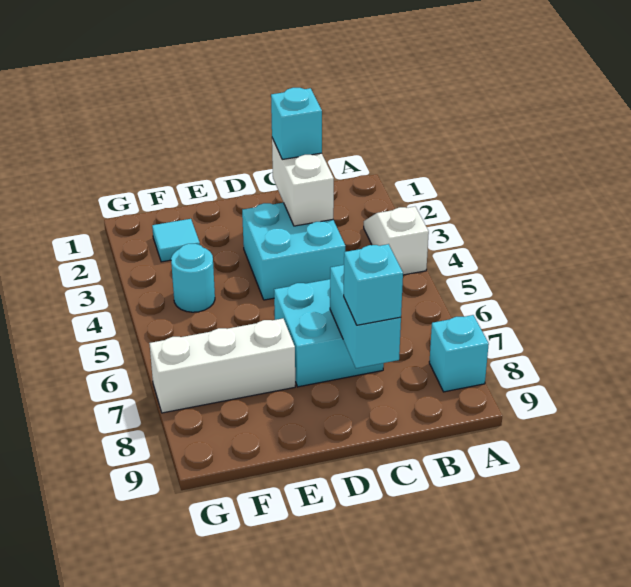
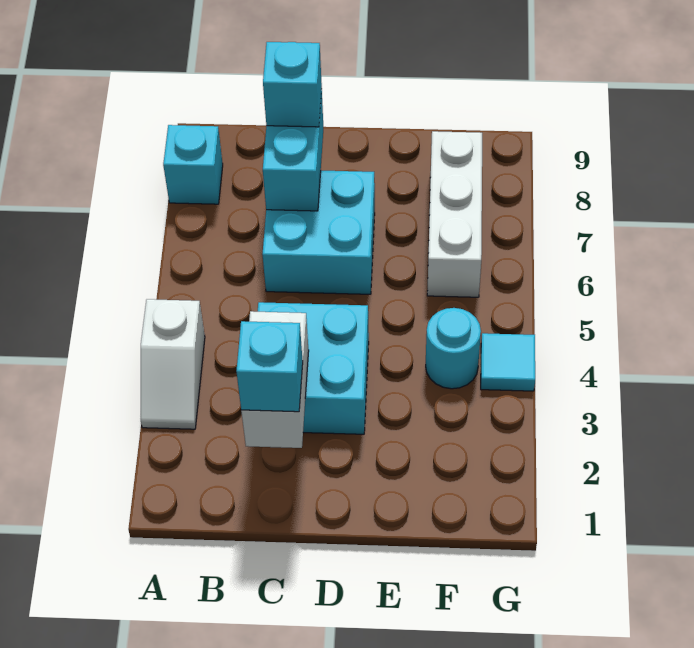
white 1x3 brick [149,319,295,413] -> white 1x3 brick turned to [427,131,482,297]
cyan 1x1 tile [152,219,200,262] -> cyan 1x1 tile moved to [481,333,535,391]

